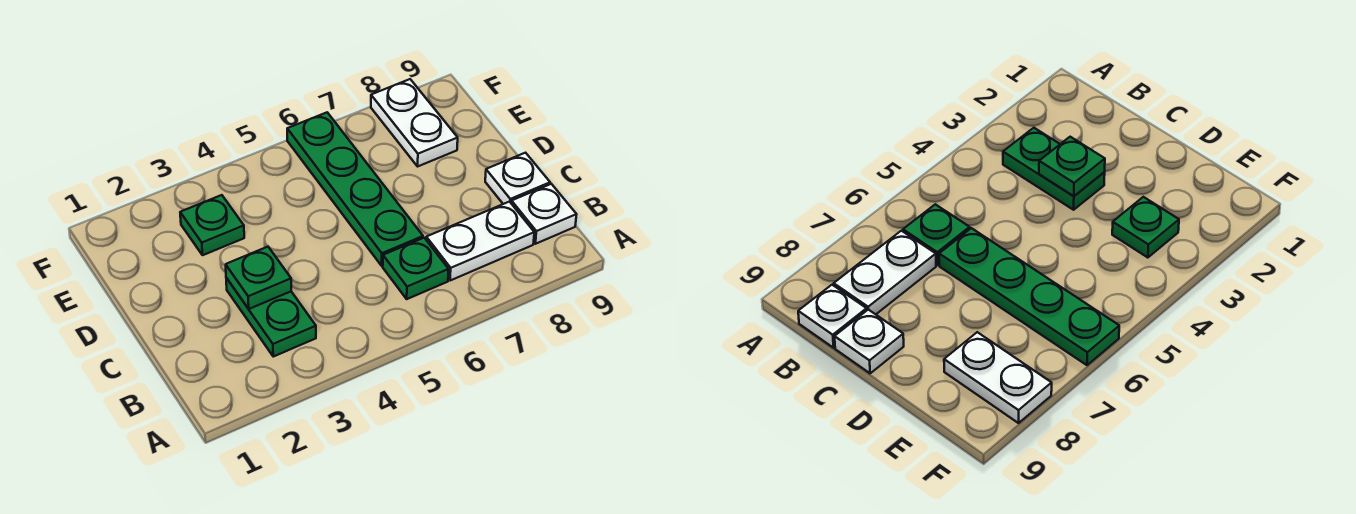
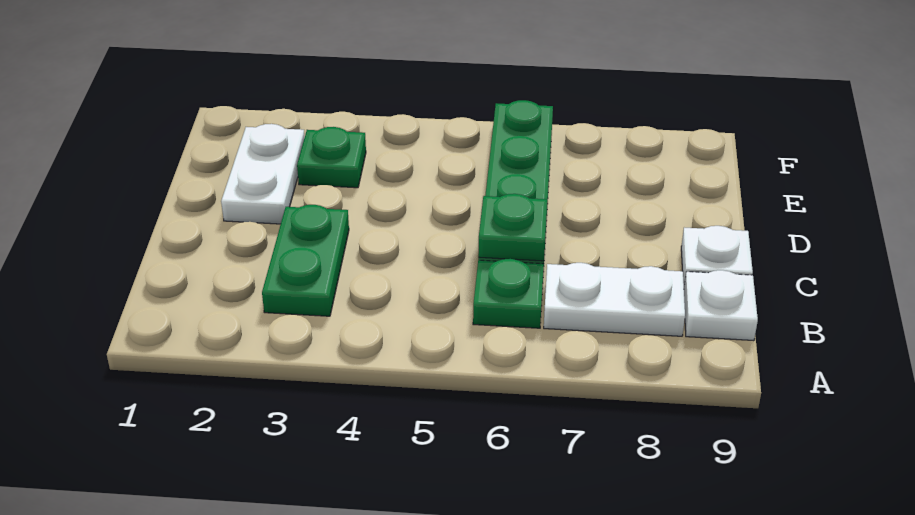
green 1x1 plate [226,247,291,309] -> green 1x1 plate moved to [478,194,547,261]
white 1x2 plate [371,79,458,166] -> white 1x2 plate moved to [221,124,305,224]

